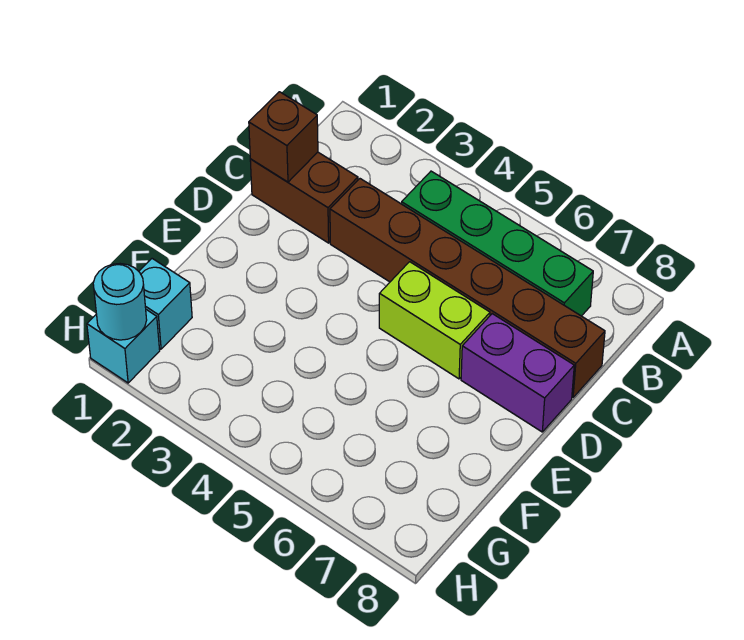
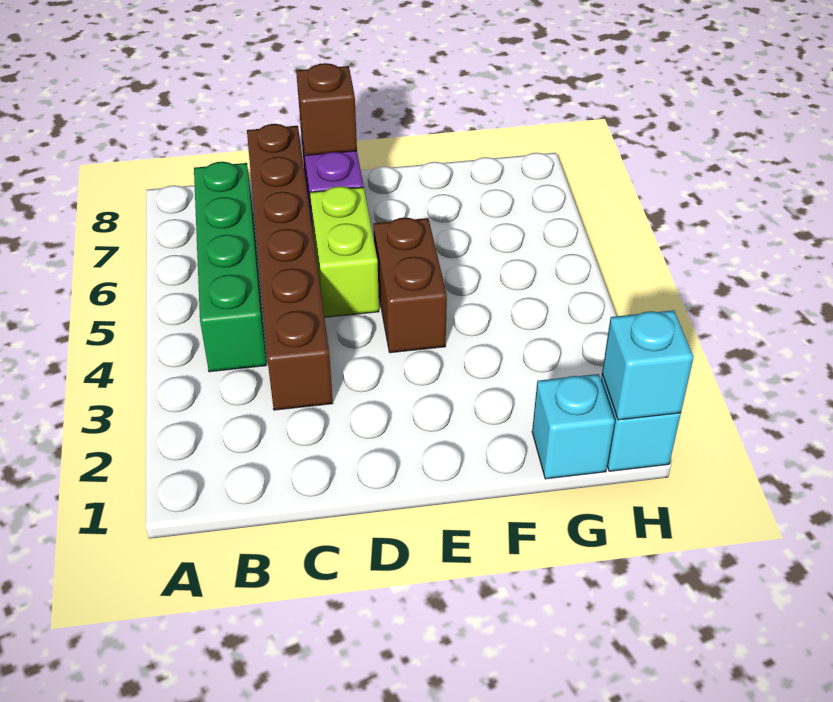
brown 1x2 brick [250,152,358,243] -> brown 1x2 brick moved to [373,218,447,353]
brown 1x1 brick [249,92,318,182] -> brown 1x1 brick moved to [296,63,357,156]
cyan 1x1 round brick [93,264,147,340] -> cyan 1x1 brick [602,310,693,420]

